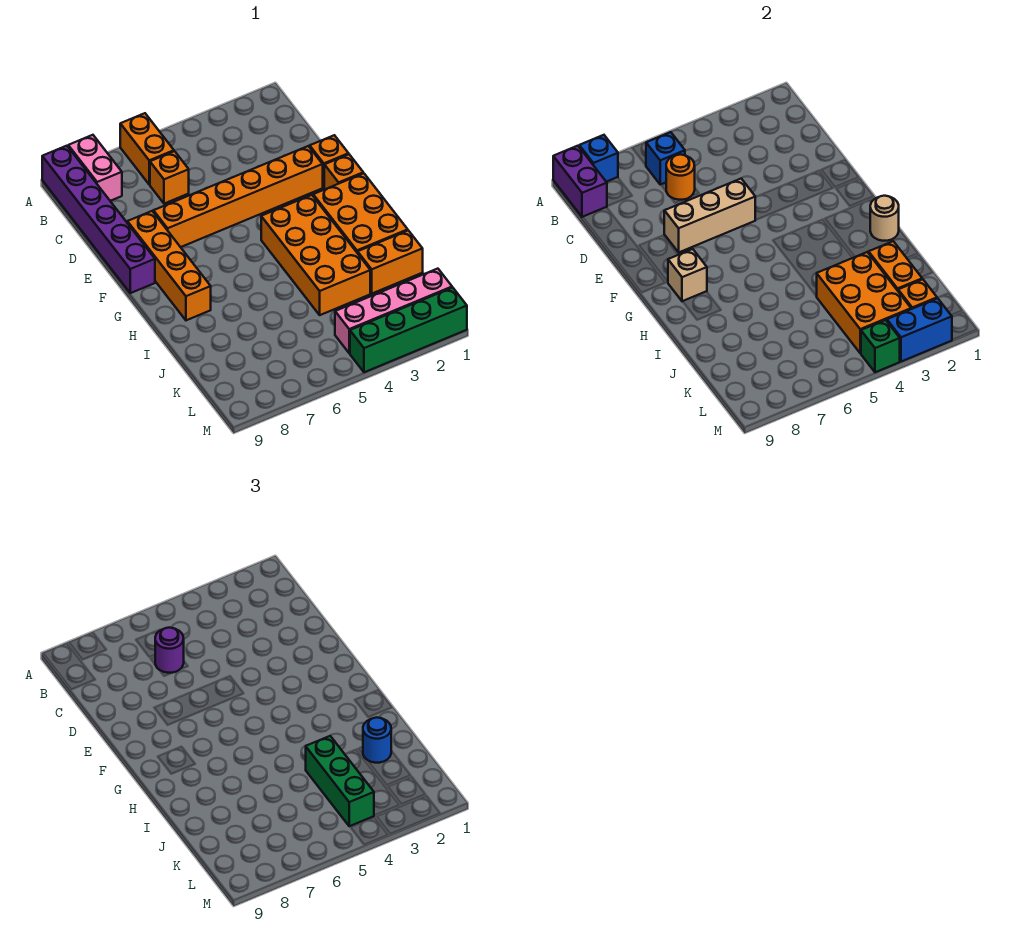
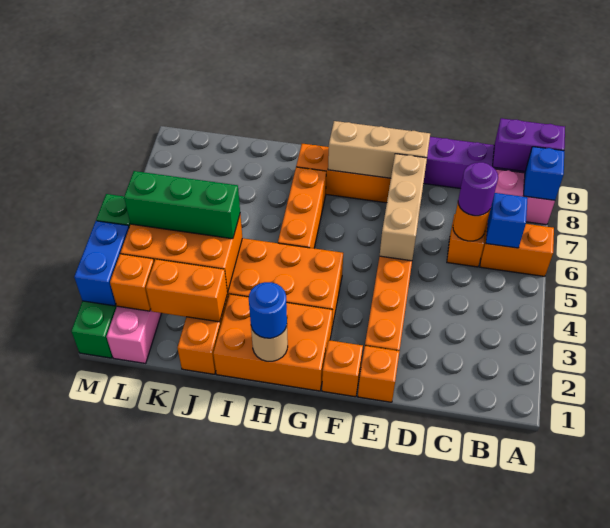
tan 1x1 brick [668,249,707,301] -> tan 1x3 brick [328,121,430,178]
none -> orange 1x3 brick [278,167,326,248]
blue 1x1 round brick [363,717,391,763] -> blue 1x1 round brick moved to [249,282,287,338]

